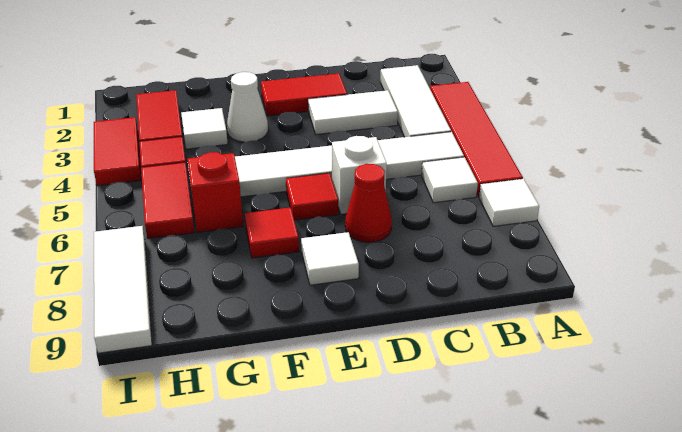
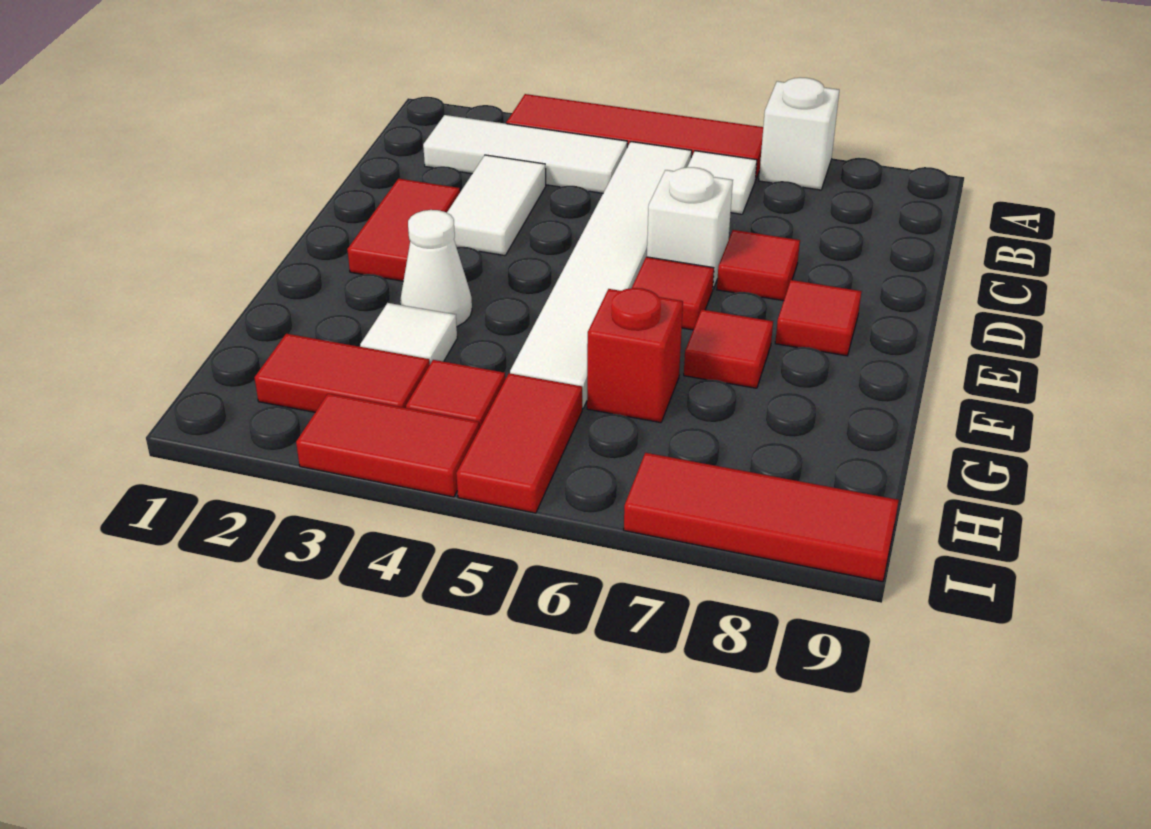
white 1x1 tile [479,179,539,226] -> white 1x1 brick [759,78,839,190]
red 1x1 cone [345,164,392,242] -> red 1x1 tile [717,230,800,301]
white 1x1 tile [301,232,359,285] -> red 1x1 tile [775,280,861,356]
red 1x2 tile [141,162,194,239] -> red 1x2 tile turned to [456,373,582,513]
white 1x3 tile [94,226,152,353] -> red 1x3 tile [624,453,899,582]

